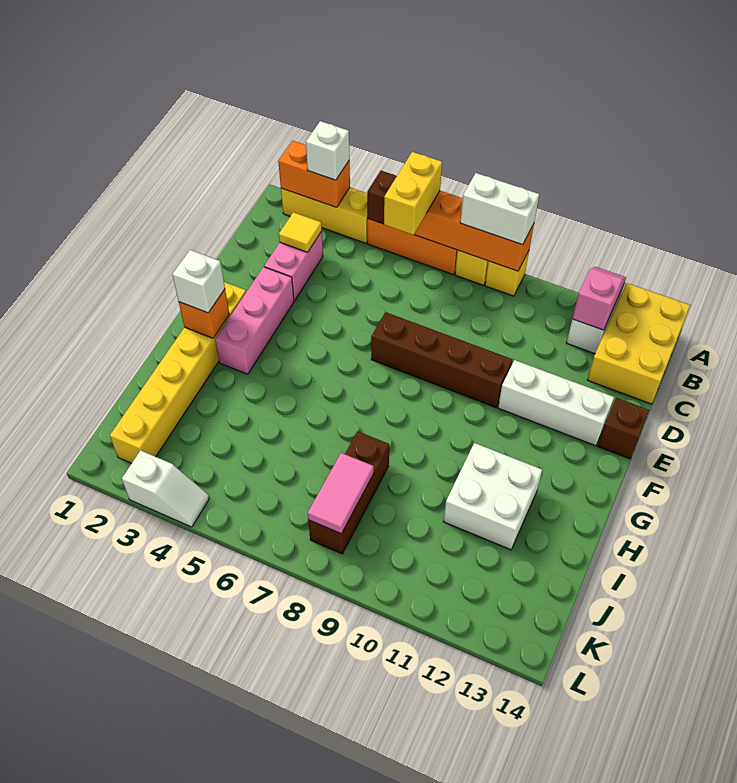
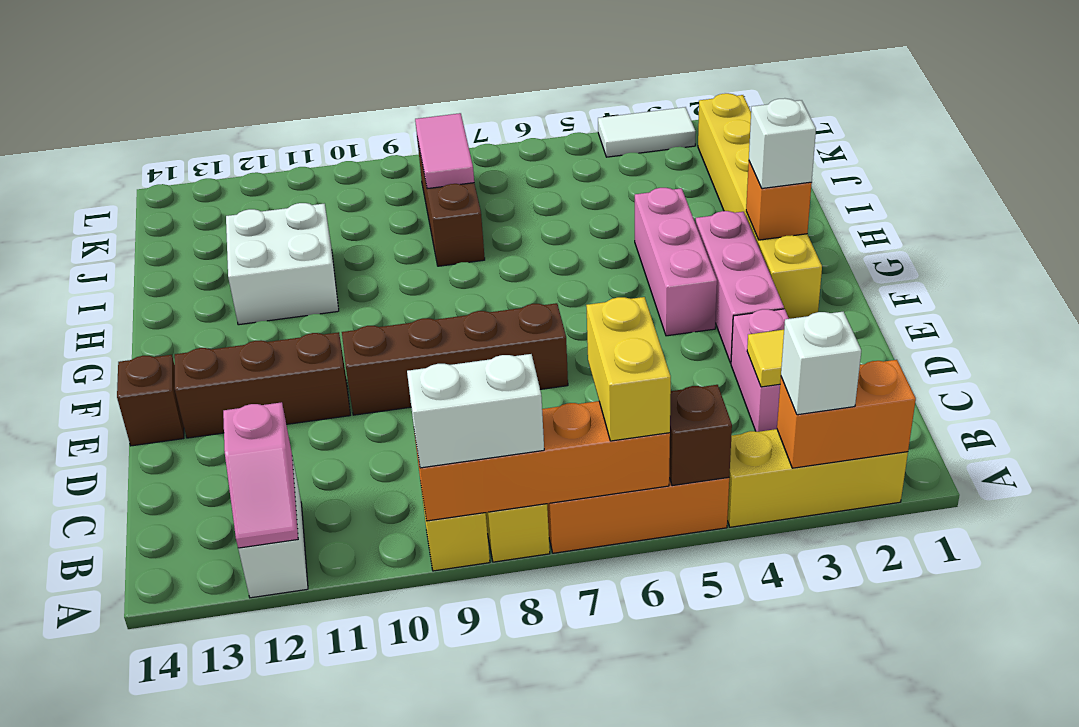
yellow 2x3 brick [587,283,690,404] -> none
white 1x3 brick [498,360,614,446] -> brown 1x3 brick [175,332,350,438]
none -> pink 1x3 brick [635,188,717,336]
white 1x2 slope [122,450,209,527] -> white 1x2 tile [598,107,696,157]

